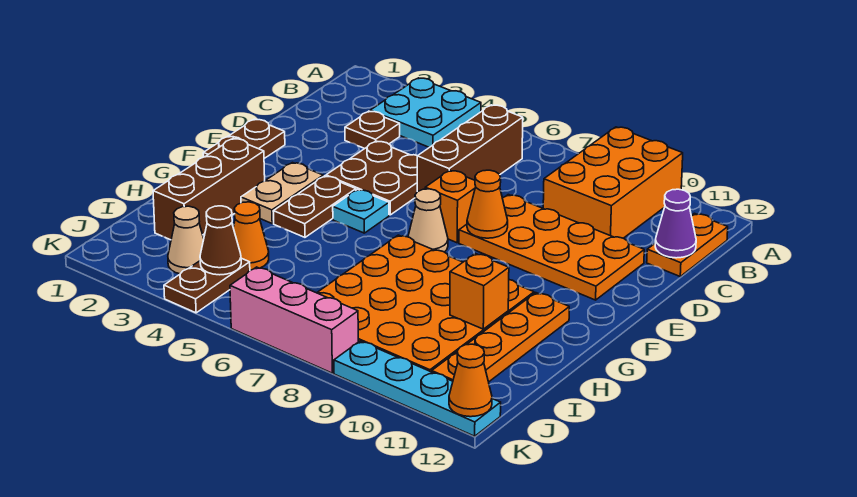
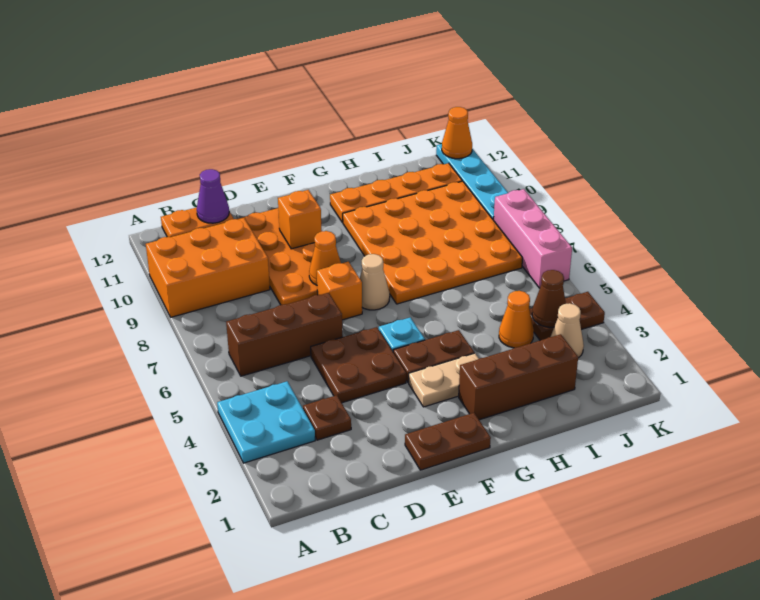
orange 1x1 brick [450,253,509,329] -> orange 1x1 brick moved to [278,190,322,249]

